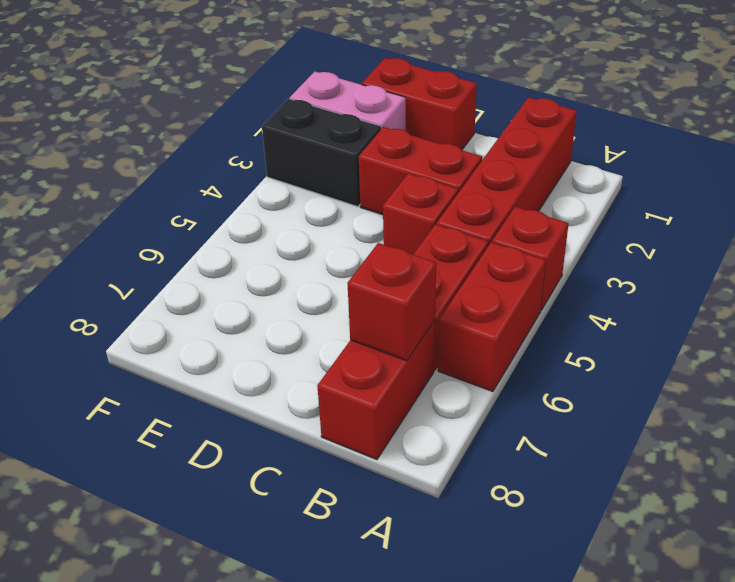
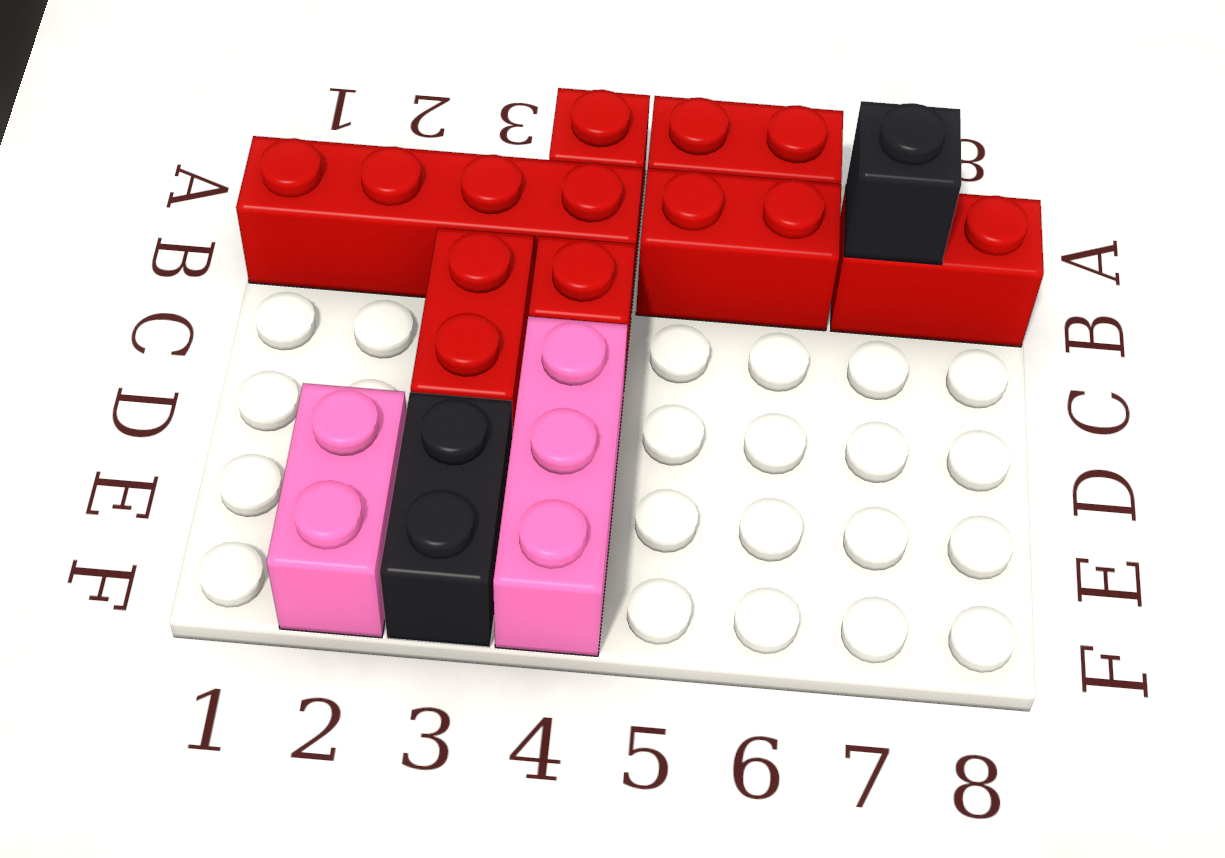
red 1x1 brick [347,243,436,361] -> black 1x1 brick [844,101,961,265]
red 1x2 brick [362,58,477,150] -> none
none -> pink 1x3 brick [493,316,628,656]

